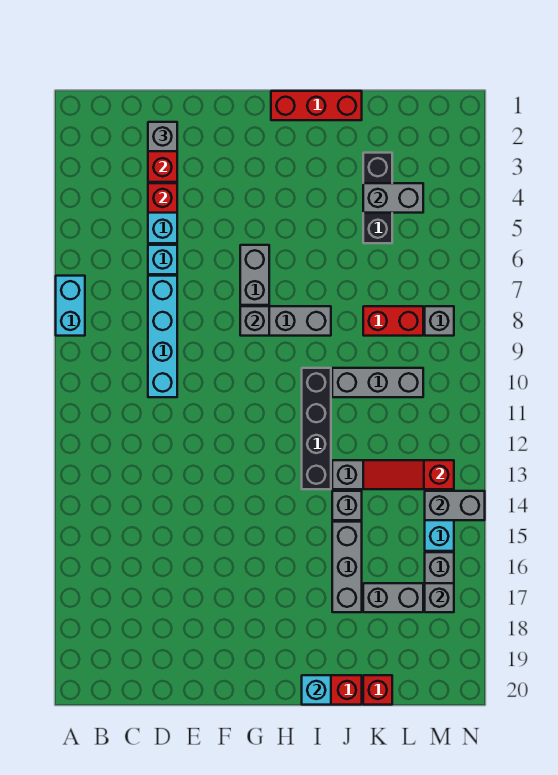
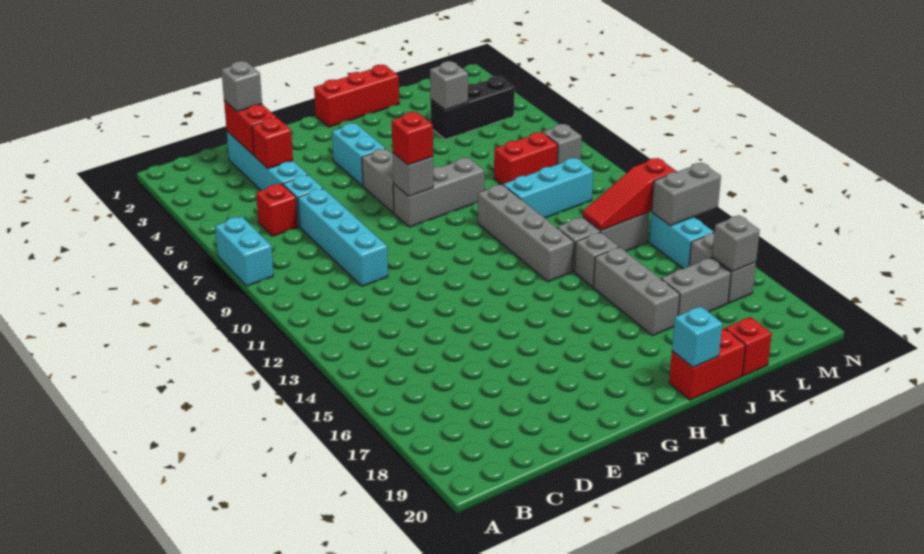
none -> red 1x1 brick [256,184,298,236]
none -> cyan 1x2 brick [332,123,385,186]
none -> red 1x1 brick [392,112,433,165]
black 1x4 brick [302,368,331,489] -> grey 1x4 brick [478,184,574,282]
grey 1x3 brick [332,368,423,397] -> cyan 1x3 brick [503,158,593,218]
black 1x3 brick [363,153,392,243] -> black 1x3 brick turned to [430,76,515,139]
grey 1x2 brick [363,183,423,213] -> grey 1x1 brick [430,61,468,110]

